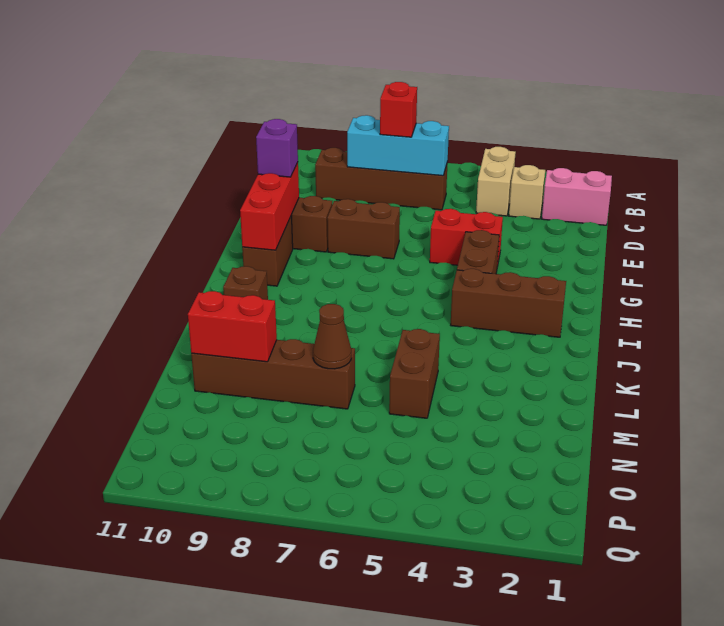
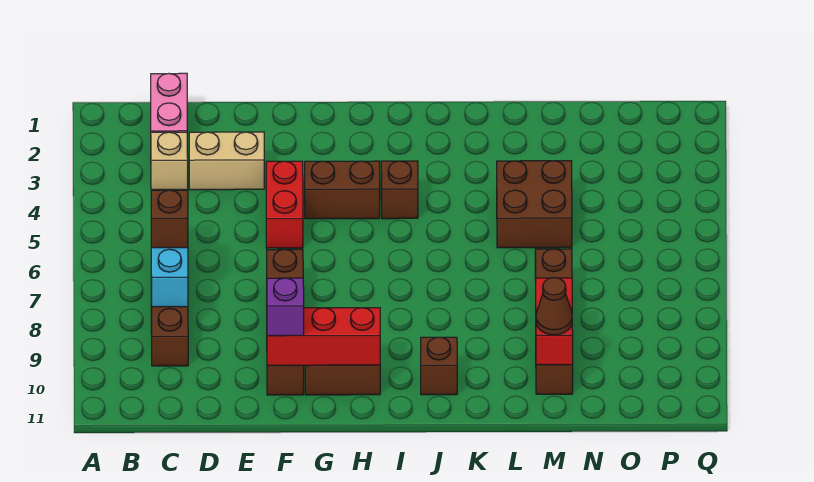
tan 1x2 brick [476,147,516,216] -> tan 1x2 brick moved to [189,132,264,190]
red 1x1 brick [380,82,417,137] -> brown 1x1 brick [151,190,188,248]
brown 1x3 brick [451,269,566,337] -> brown 1x1 brick [381,161,418,219]
brown 1x2 brick [389,329,440,418] -> brown 2x2 brick [497,161,572,248]
brown 1x1 cone [313,304,351,369] -> brown 1x1 cone moved to [536,278,572,335]

